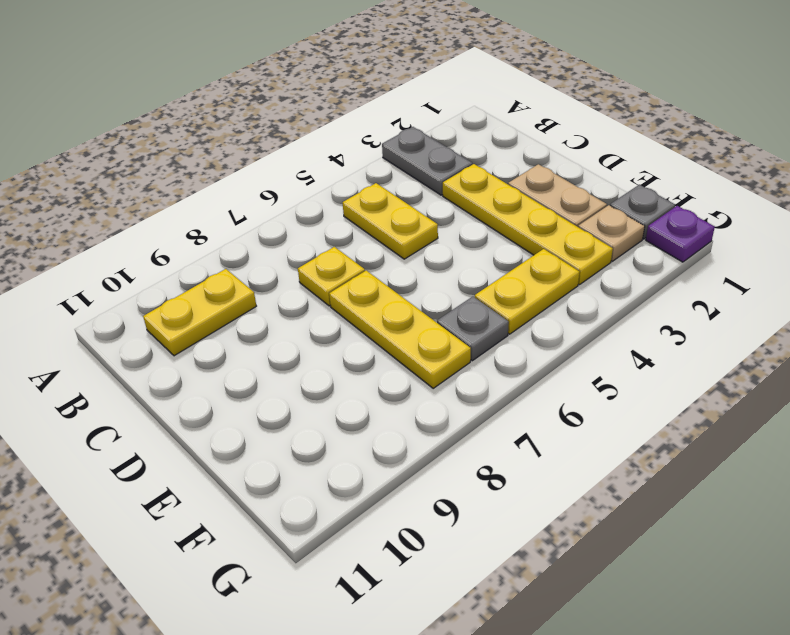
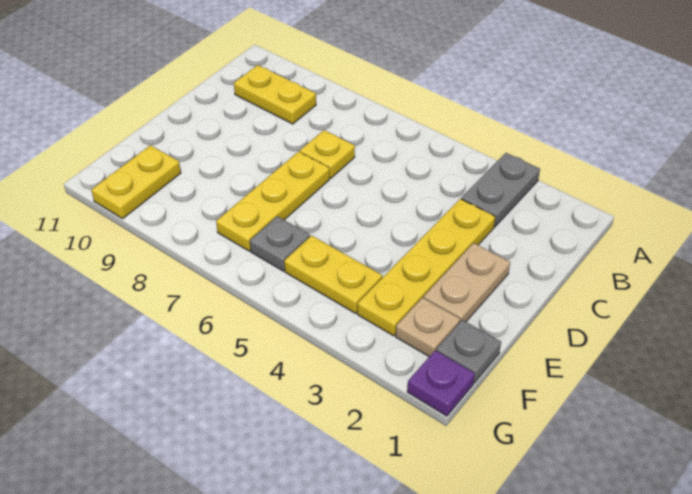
yellow 1x2 plate [343,183,438,259] -> yellow 1x2 plate moved to [91,145,181,219]

